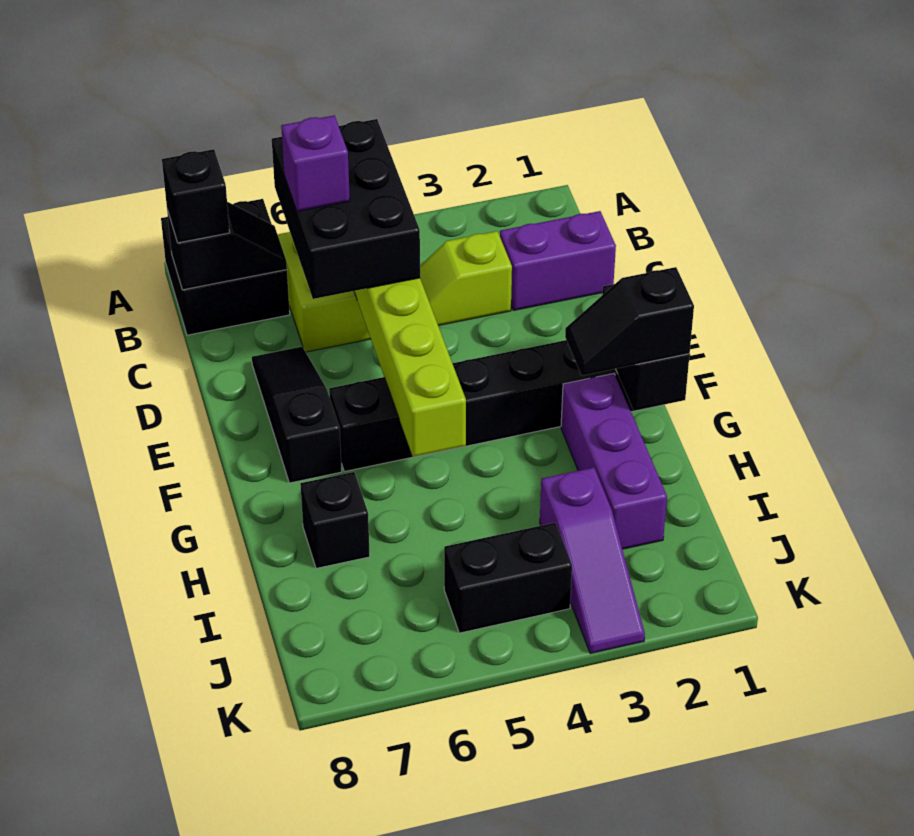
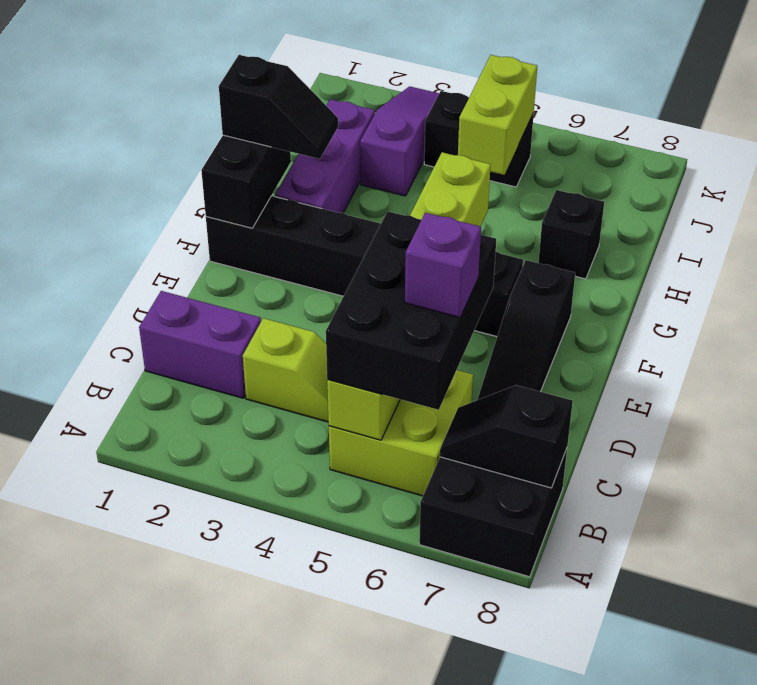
black 1x1 brick [162,149,230,243] -> none
none -> lime 1x2 brick [458,55,537,175]

